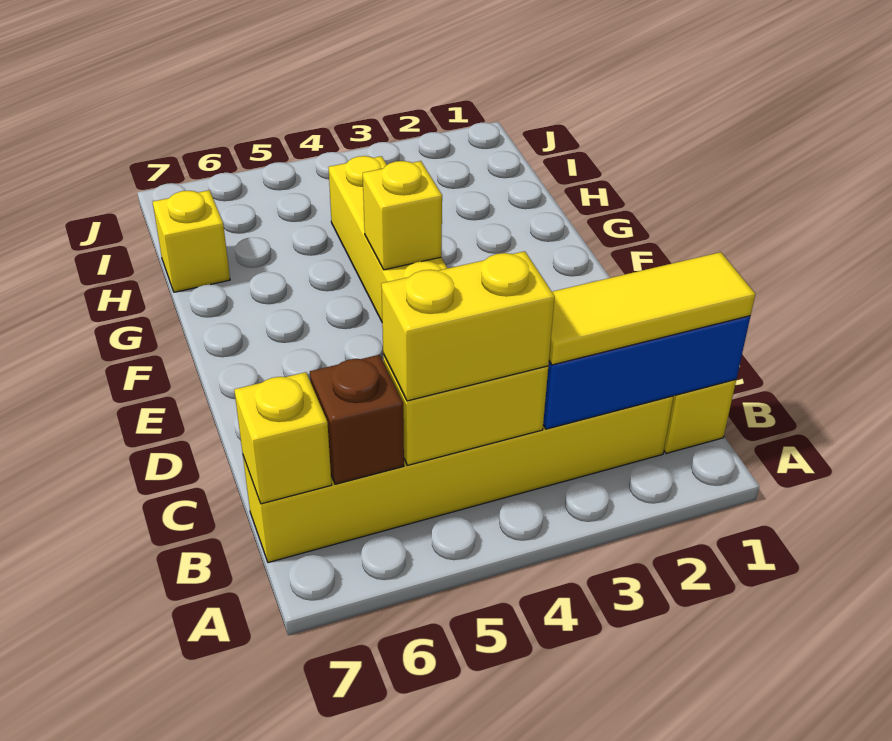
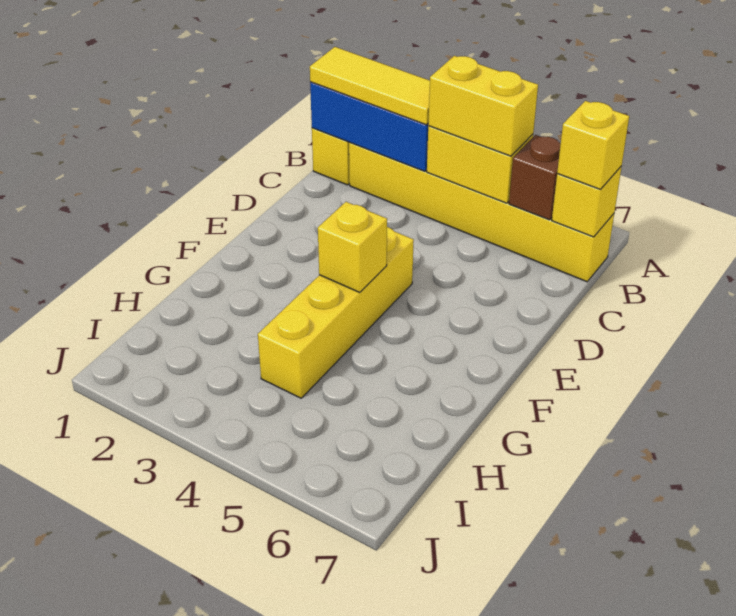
yellow 1x1 brick [153,190,230,292] -> yellow 1x1 brick moved to [557,101,629,190]

